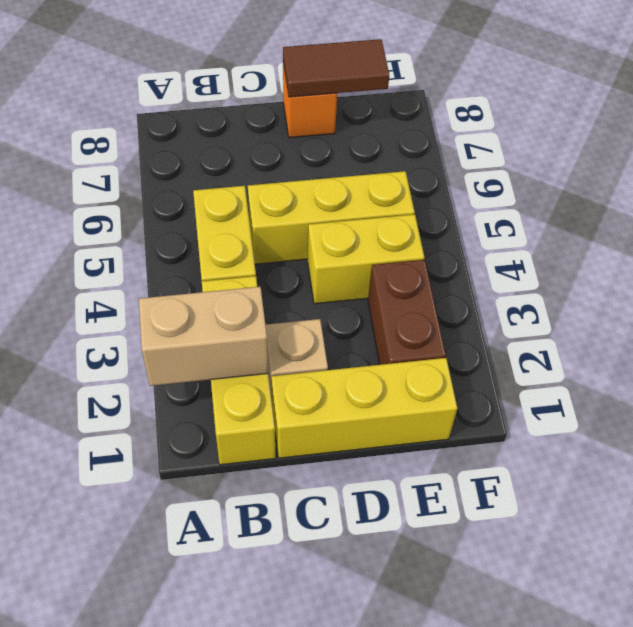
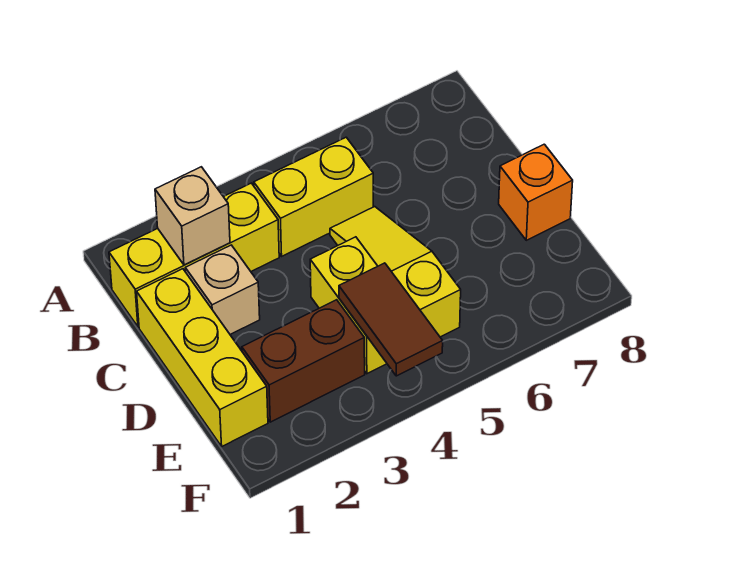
tan 1x2 brick [139,287,268,386] -> tan 1x1 brick [155,167,230,265]
yellow 1x3 brick [248,171,415,264] -> yellow 1x3 slope [330,207,461,337]
brown 1x2 tile [283,39,389,97] -> brown 1x2 tile moved to [339,263,443,376]

